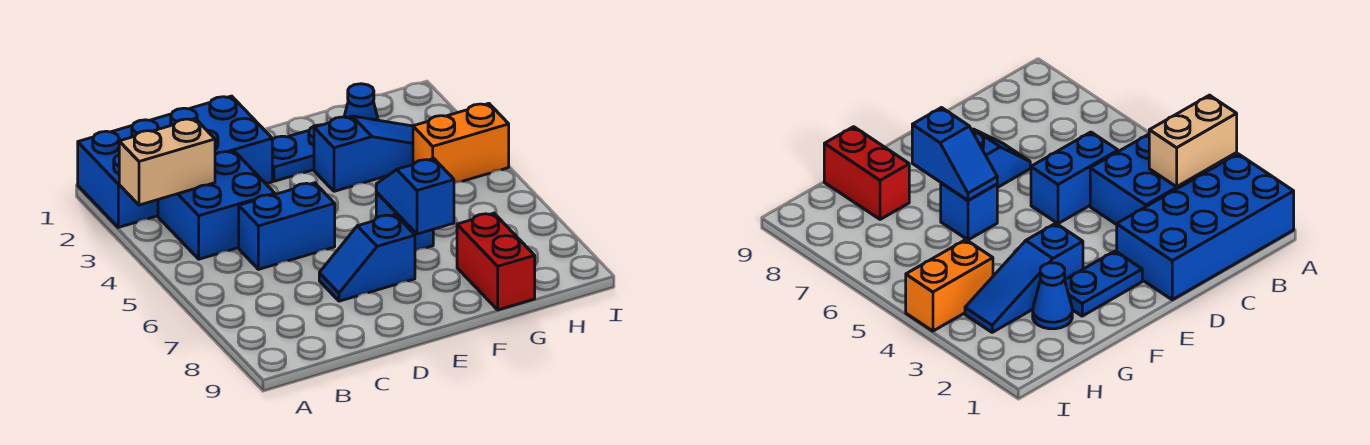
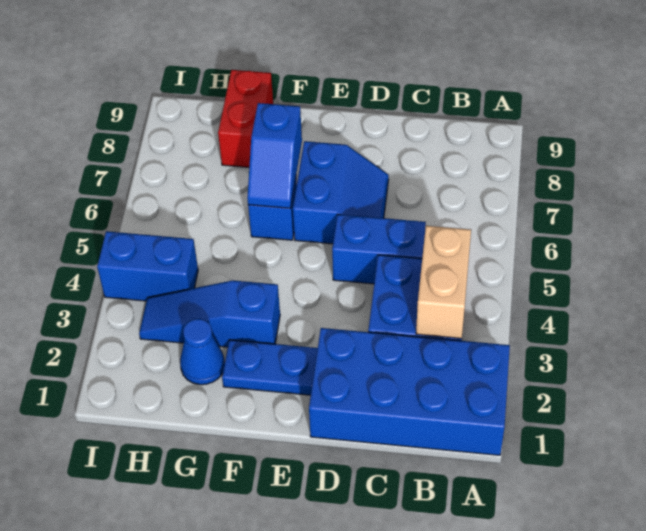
tan 1x2 brick [119,119,215,205] -> tan 1x2 brick turned to [416,226,471,338]
blue 1x2 slope [319,215,415,301] -> blue 2x2 slope [293,141,389,244]
orange 1x2 brick [413,103,509,183] -> blue 1x2 brick [97,231,198,301]

